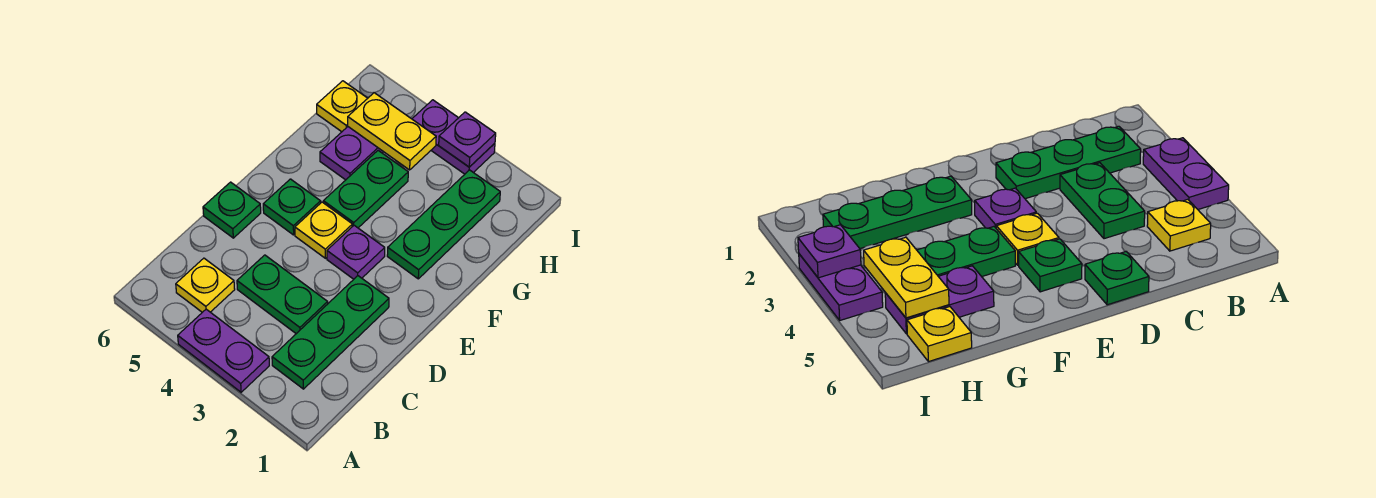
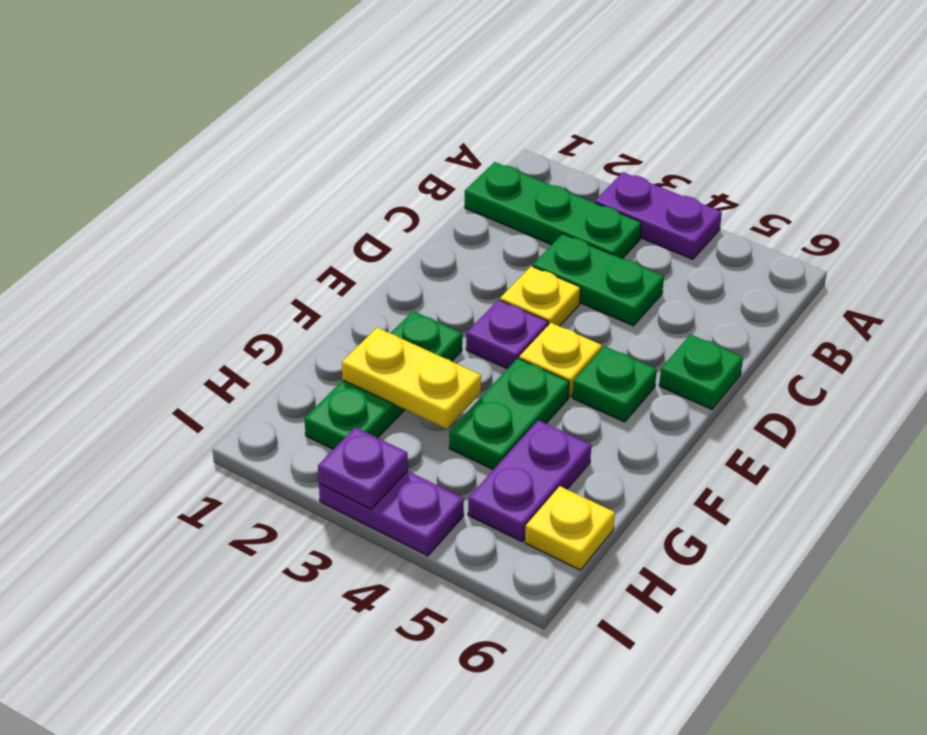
green 1x3 plate [272,276,389,389] -> green 1x3 plate turned to [465,162,642,259]
yellow 1x1 plate [176,258,235,312] -> yellow 1x1 plate moved to [500,266,580,326]
yellow 1x2 plate [348,93,436,170] -> yellow 1x2 plate moved to [342,328,481,429]

